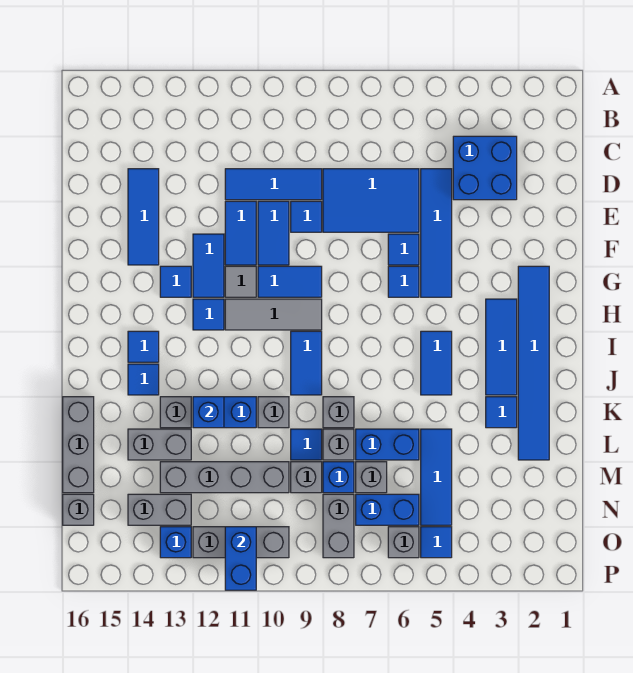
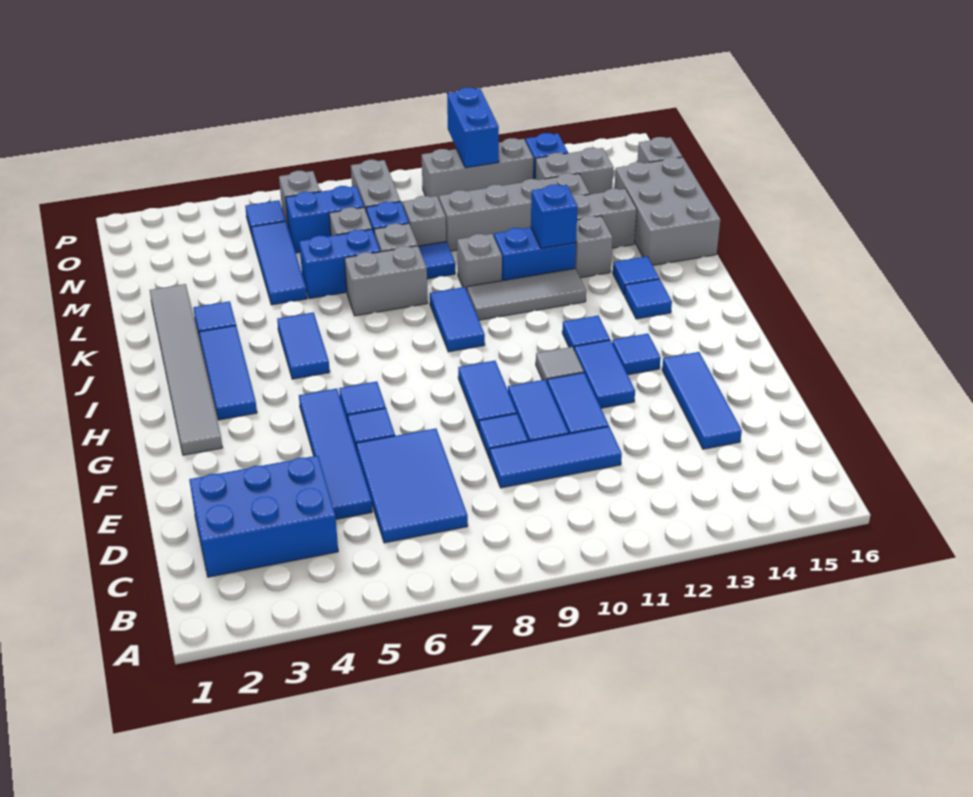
blue 2x2 brick [453,136,517,200] -> blue 2x3 brick [189,456,338,577]
blue 2x3 tile [323,169,419,232] -> blue 2x3 tile turned to [356,428,468,543]
blue 1x6 tile [518,266,549,460] -> grey 1x6 tile [150,284,222,455]
blue 1x2 tile [258,266,322,297] -> blue 1x2 tile turned to [458,361,517,431]
grey 1x3 tile [225,299,322,330] -> grey 1x3 tile moved to [467,269,586,320]
grey 1x1 brick [323,397,354,428] -> grey 1x2 brick [345,246,428,316]
grey 1x3 brick [63,397,94,493] -> grey 2x3 brick [615,157,720,265]

